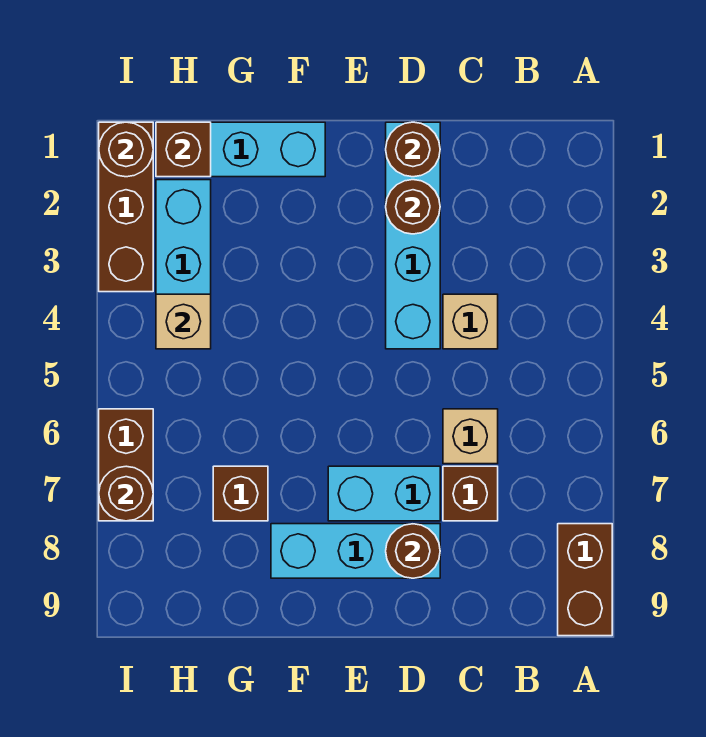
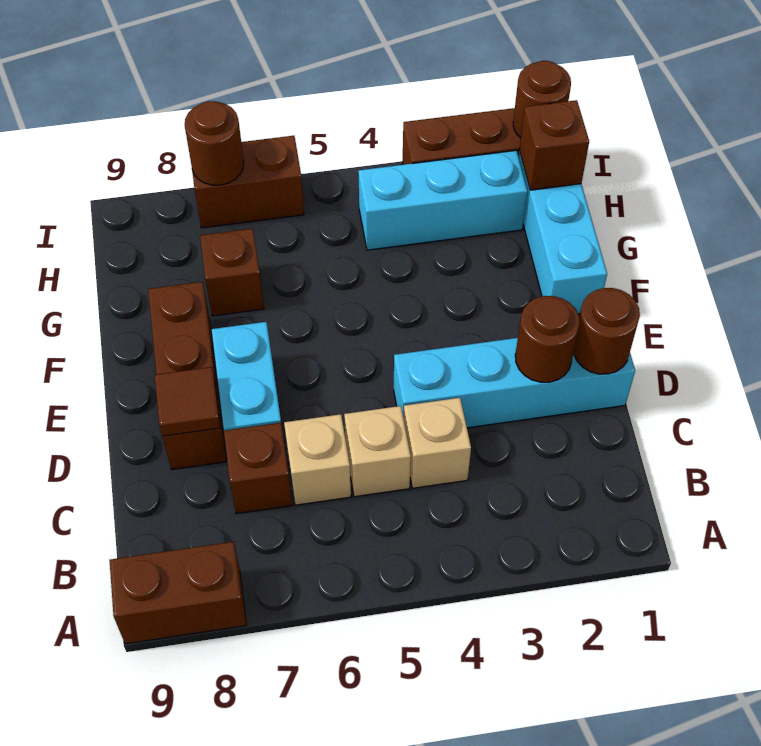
cyan 1x3 brick [271,524,440,578] -> brown 1x3 brick [148,282,227,470]
brown 1x1 round brick [386,524,440,578] -> brown 1x1 tile [155,367,220,436]
tan 1x1 brick [156,294,211,349] -> tan 1x1 brick moved to [344,406,411,497]

